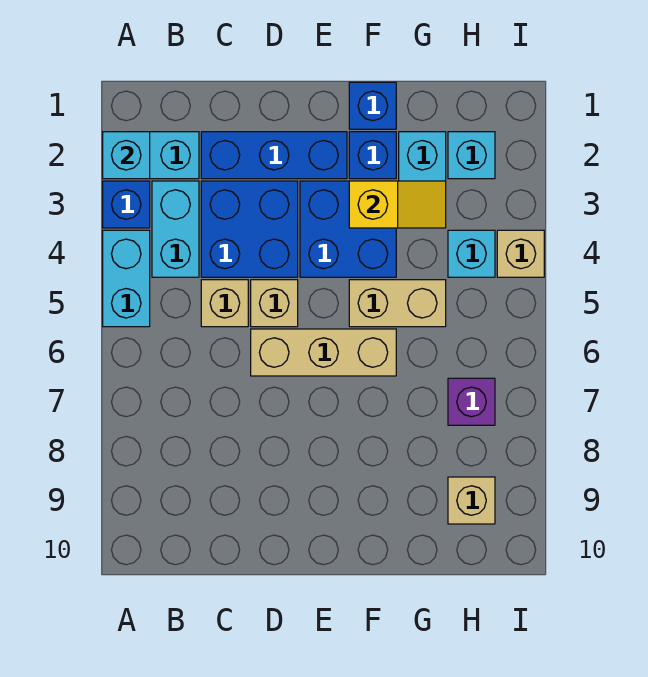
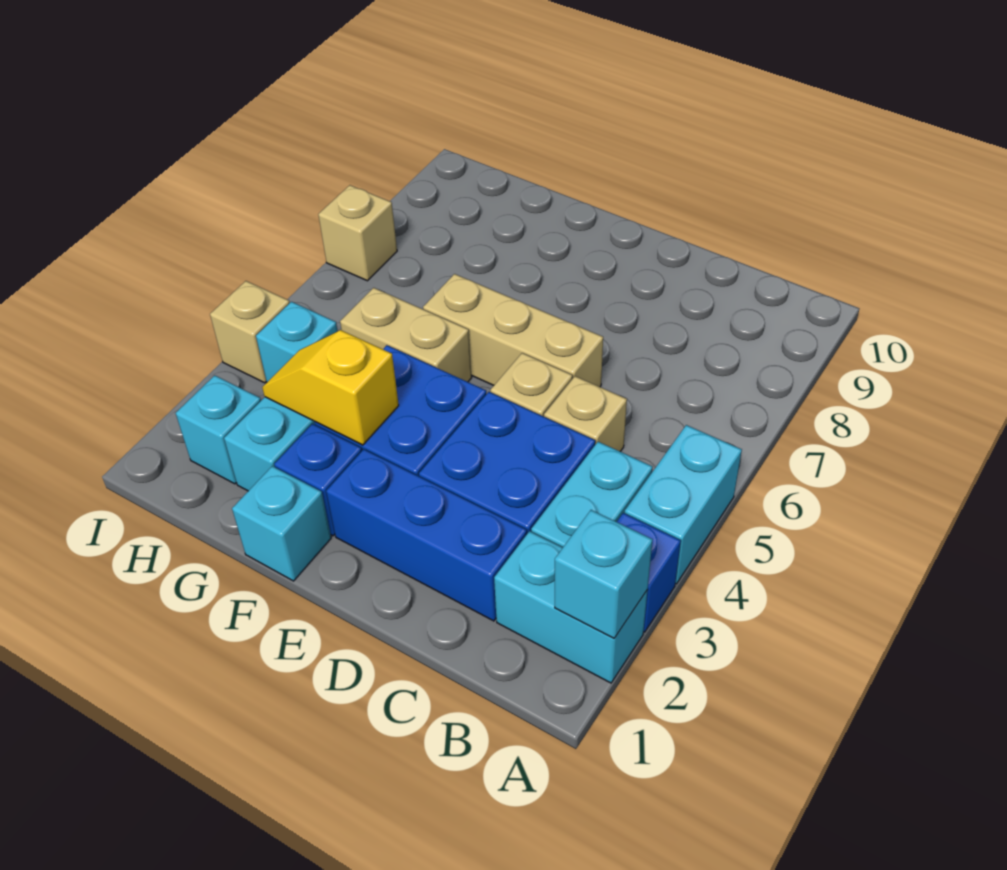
blue 1x1 brick [349,82,396,129] -> cyan 1x1 brick [232,466,331,581]
purple 1x1 brick [448,378,495,425] -> none
tan 1x1 brick [448,477,495,524] -> tan 1x1 brick moved to [318,185,397,281]

